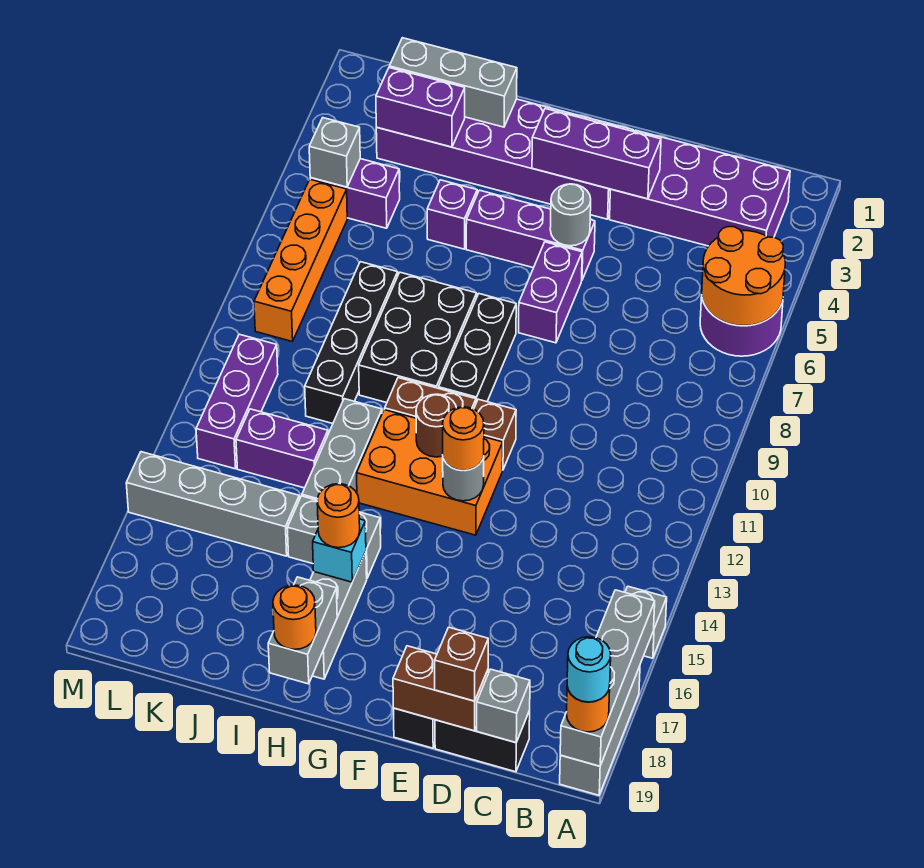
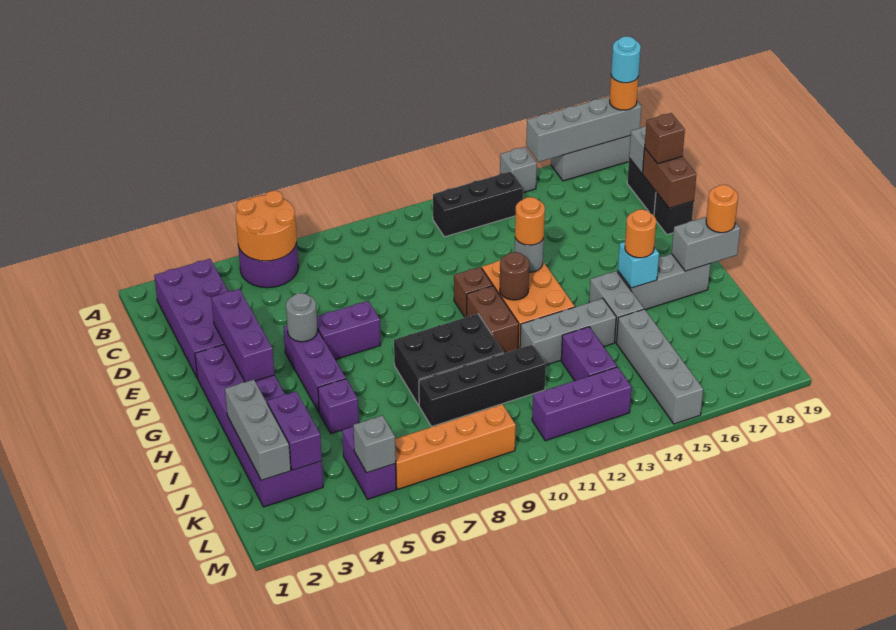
black 1x3 brick [439,294,516,403] -> black 1x3 brick moved to [433,172,523,237]

